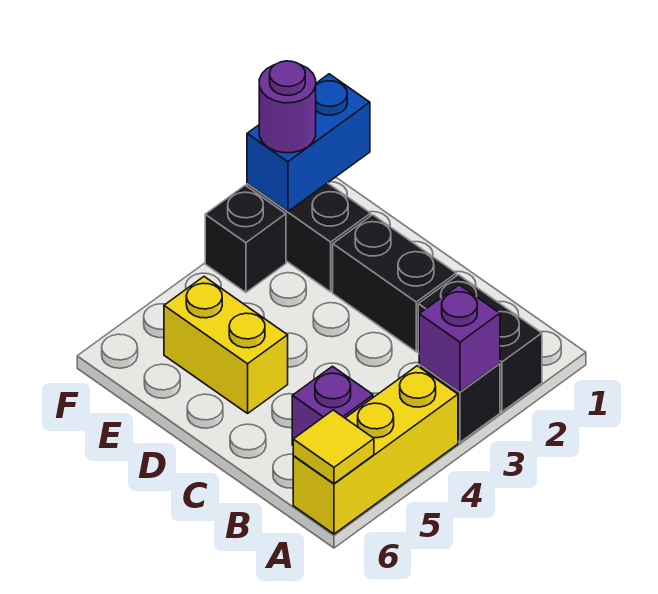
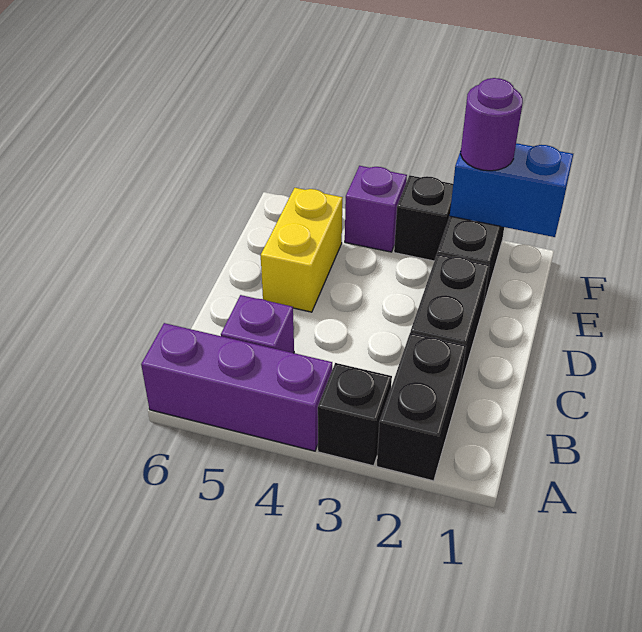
purple 1x1 brick [419,285,500,392] -> purple 1x1 brick moved to [345,166,407,252]
yellow 1x3 brick [293,366,458,534] -> purple 1x3 brick [141,323,332,451]
yellow 1x1 tile [293,410,374,484] -> none

